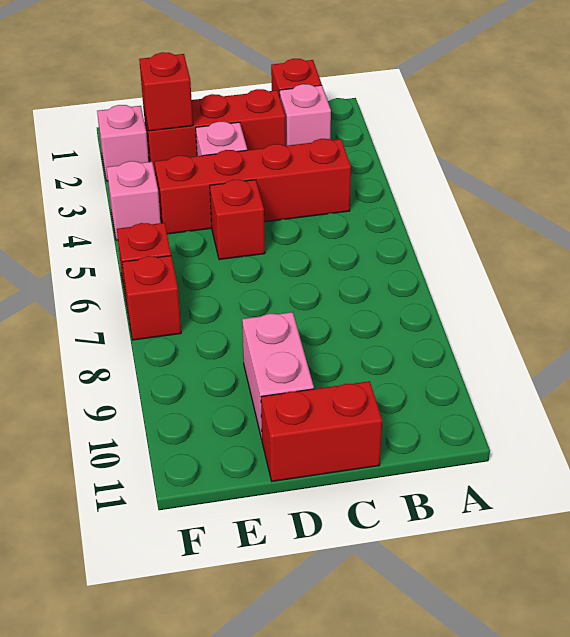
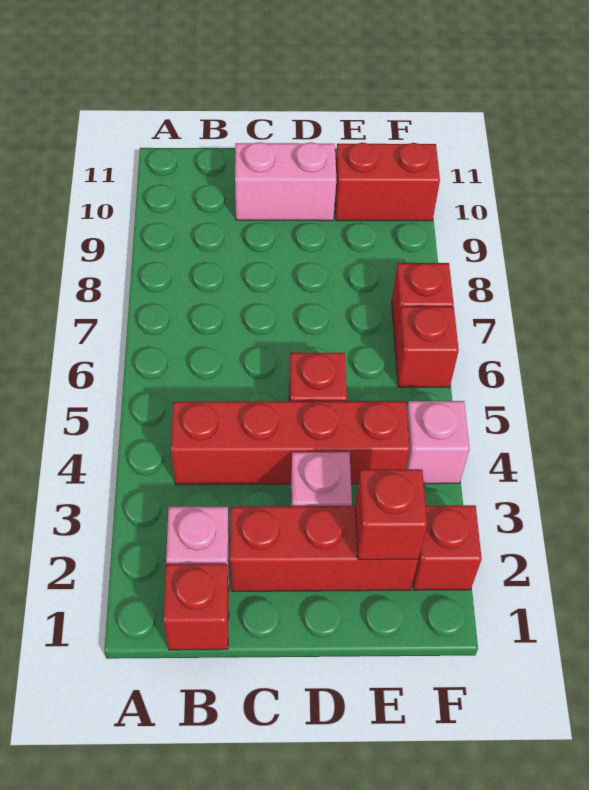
red 1x2 brick [261,381,382,481] -> red 1x2 brick moved to [335,143,440,221]
pink 1x2 brick [242,312,314,439] -> pink 1x2 brick turned to [235,142,336,221]
pink 1x1 brick [97,105,149,181] -> red 1x1 brick [413,505,482,590]

